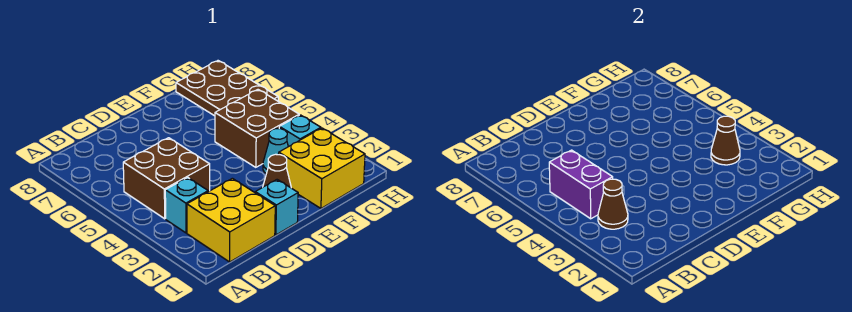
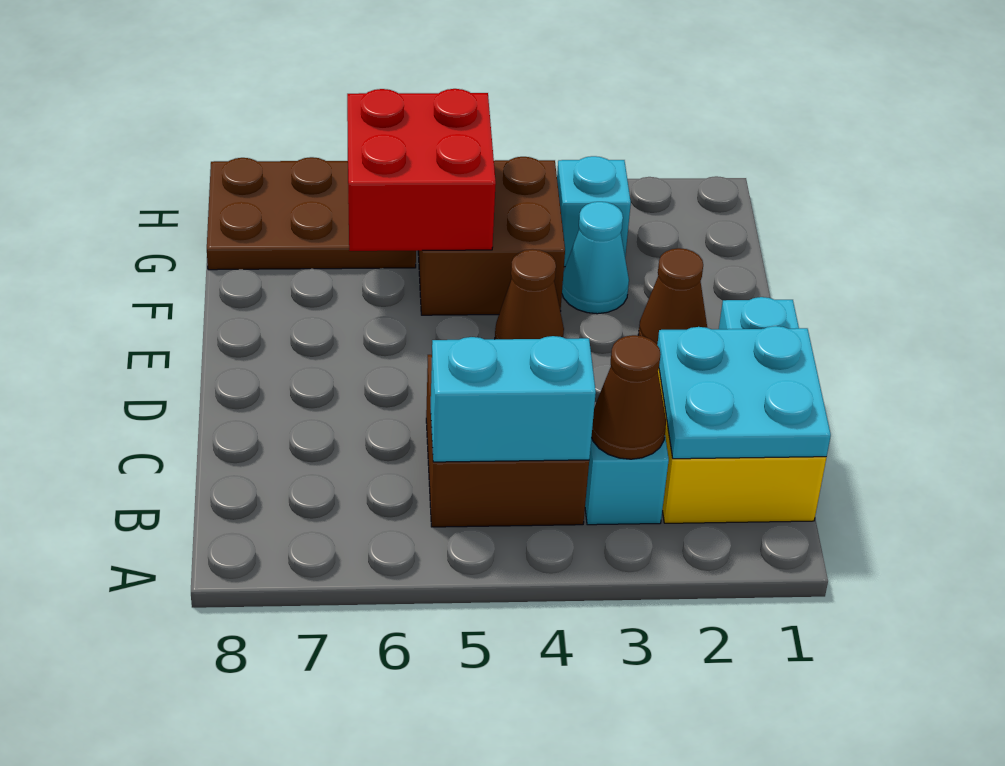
none -> cyan 2x2 plate [657,326,831,459]
purple 1x2 brick [549,150,613,219] -> cyan 1x2 brick [431,336,596,462]
yellow 2x2 brick [279,128,365,208] -> none
none -> red 2x2 brick [347,89,496,251]
brown 1x1 cone [711,116,740,165] -> brown 1x1 cone moved to [495,249,564,339]

